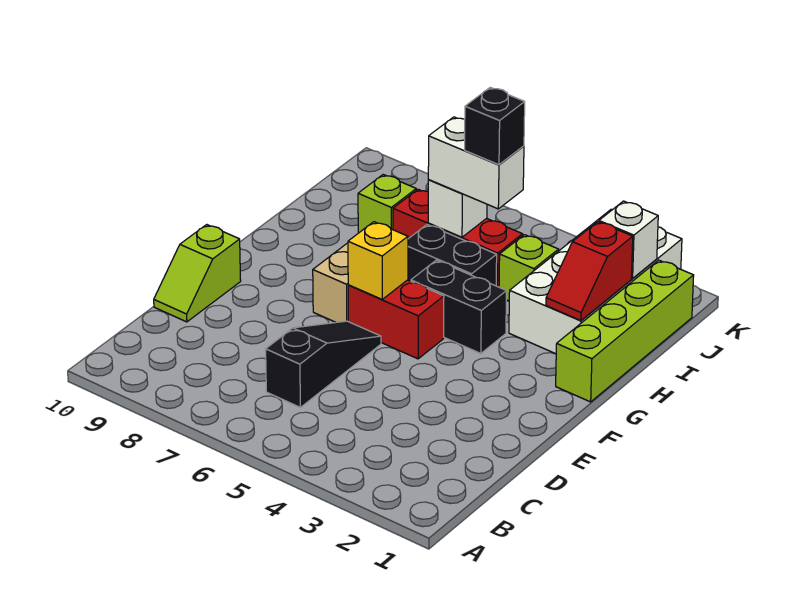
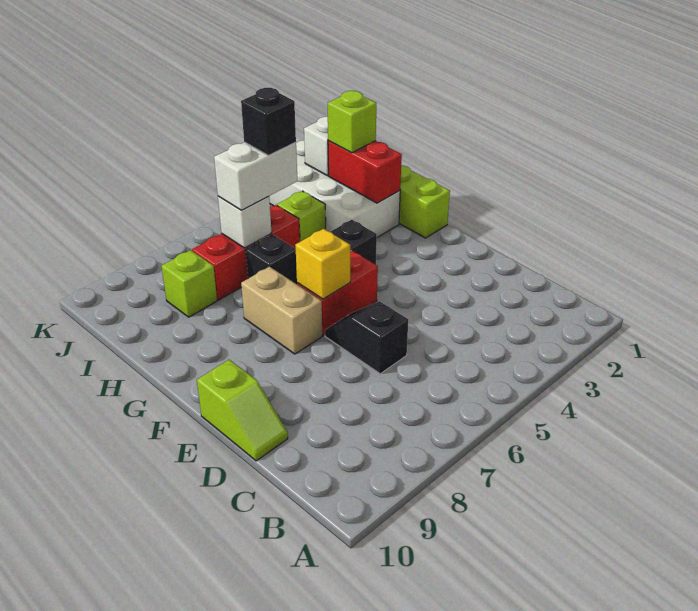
black 1x3 slope [266,321,381,407] -> black 1x2 slope [325,301,408,374]
red 1x2 slope [546,222,633,321] -> red 1x2 brick [328,141,402,203]
black 1x2 brick [408,225,497,286] -> black 1x1 brick [246,235,297,284]
none -> lime 1x1 brick [328,91,376,153]

